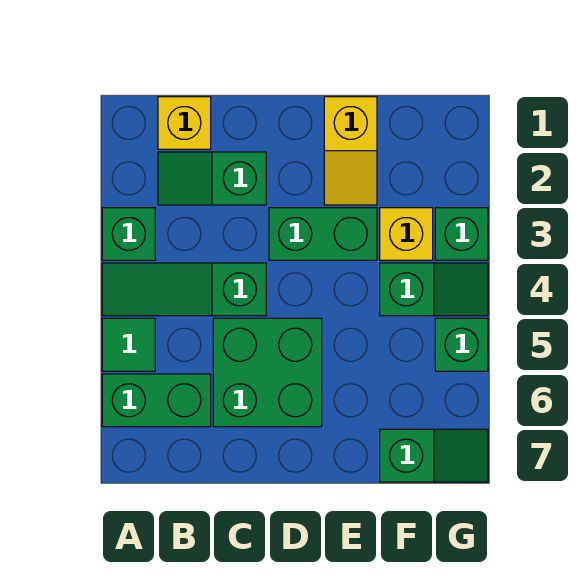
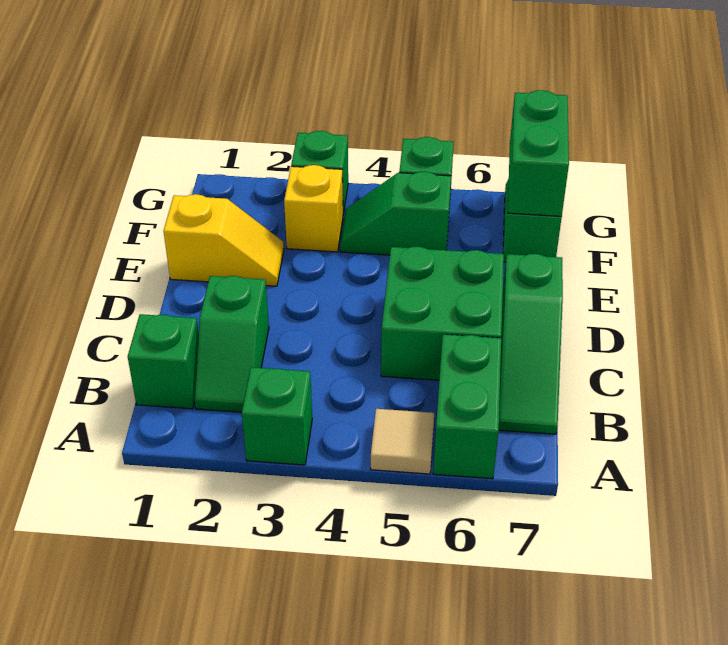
green 1x3 slope [102,263,266,316] -> green 1x3 slope moved to [499,254,563,434]
green 1x1 tile [102,318,155,371] -> tan 1x1 tile [371,409,434,474]
yellow 1x1 brick [158,97,211,149] -> green 1x1 brick [128,314,199,409]
green 1x2 brick [269,208,377,260] -> green 1x2 brick moved to [508,90,569,216]
green 1x2 slope [380,263,488,316] -> green 1x2 slope turned to [340,171,451,255]

